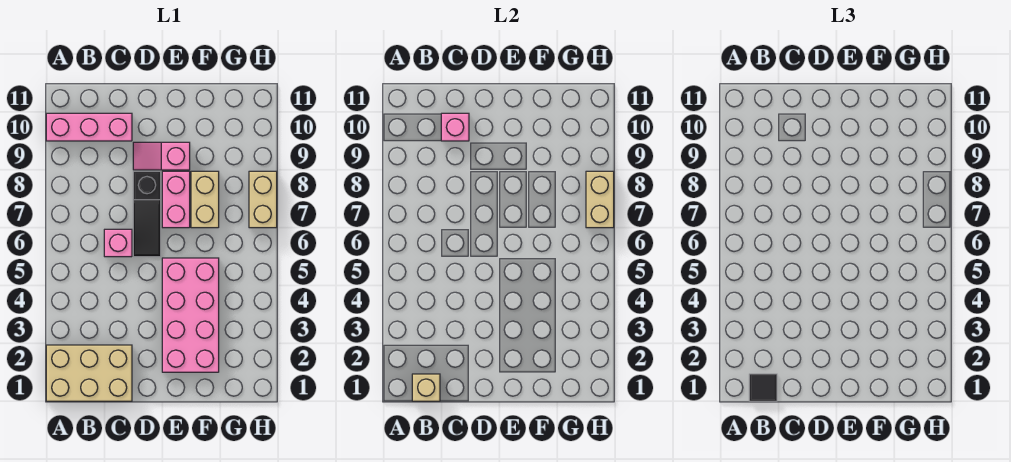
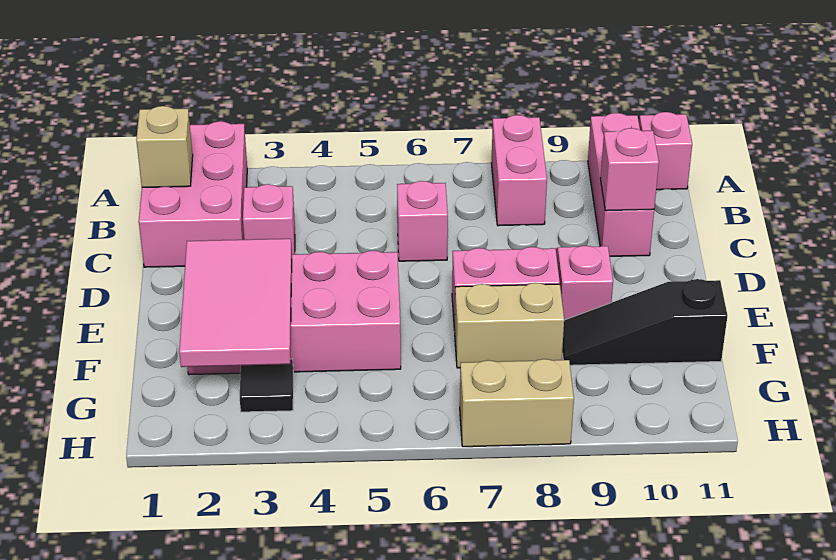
tan 2x3 brick [46,345,132,401] -> pink 2x3 brick [139,121,247,267]
none -> pink 1x2 brick [491,115,547,226]
none -> pink 1x1 brick [639,112,692,190]
black 1x1 tile [749,374,777,401] -> black 1x1 tile moved to [240,359,293,412]
none -> pink 1x1 brick [243,184,295,254]
black 1x3 slope [133,171,161,257] -> black 1x3 slope moved to [562,279,727,365]
none -> pink 2x3 tile [179,239,292,367]
tan 1x2 brick [586,171,614,228] -> none

